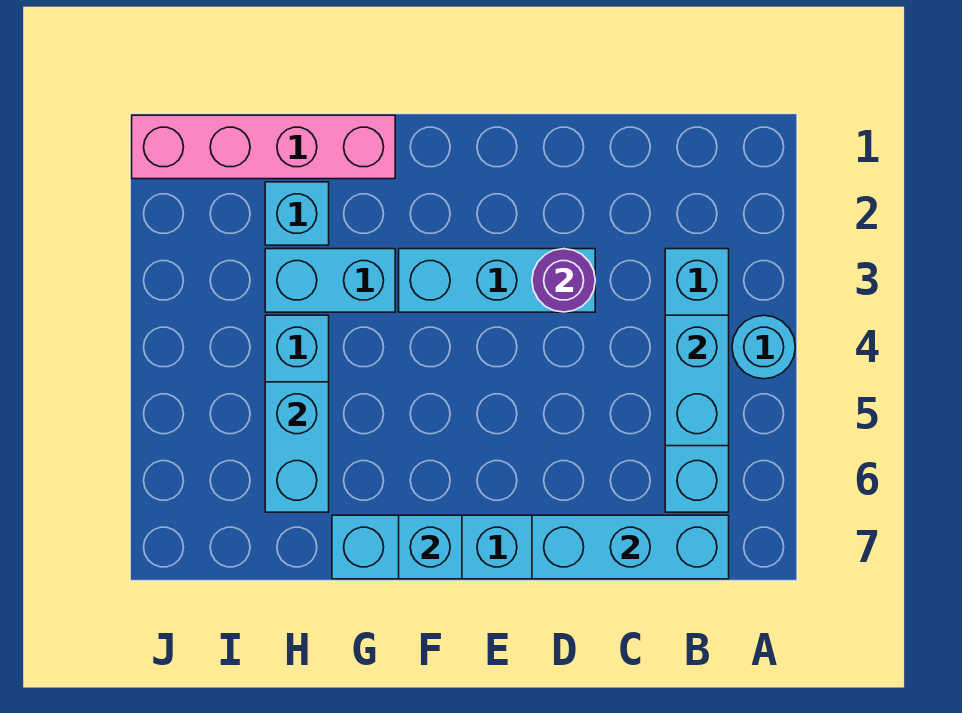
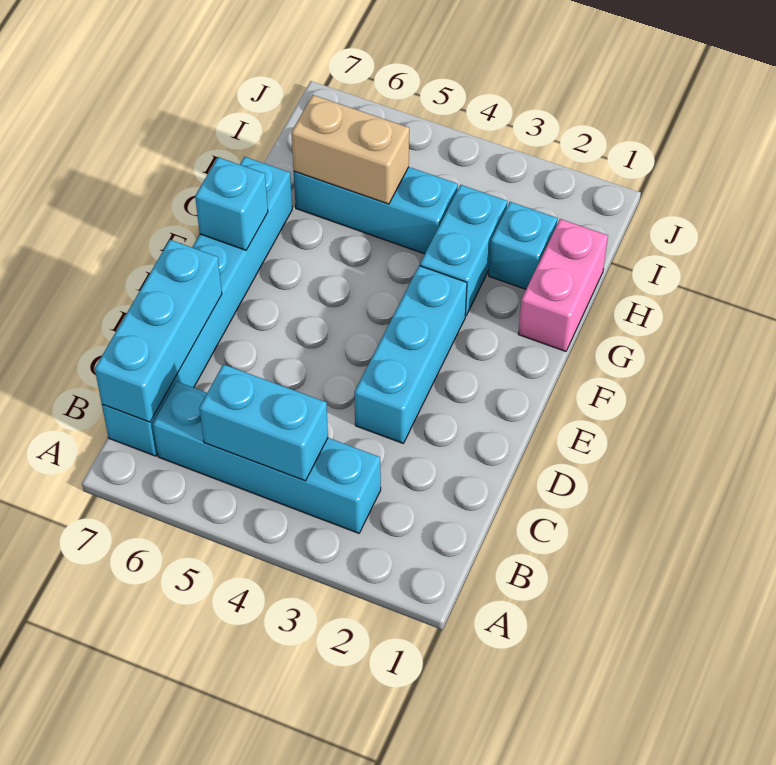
cyan 1x1 round brick [732,315,795,379] -> none
purple 1x1 round brick [532,249,595,312] -> none
pink 1x4 brick [132,115,395,179] -> pink 1x2 brick [518,219,608,351]
cyan 1x2 brick [265,382,329,512] -> tan 1x2 brick [291,95,409,204]

